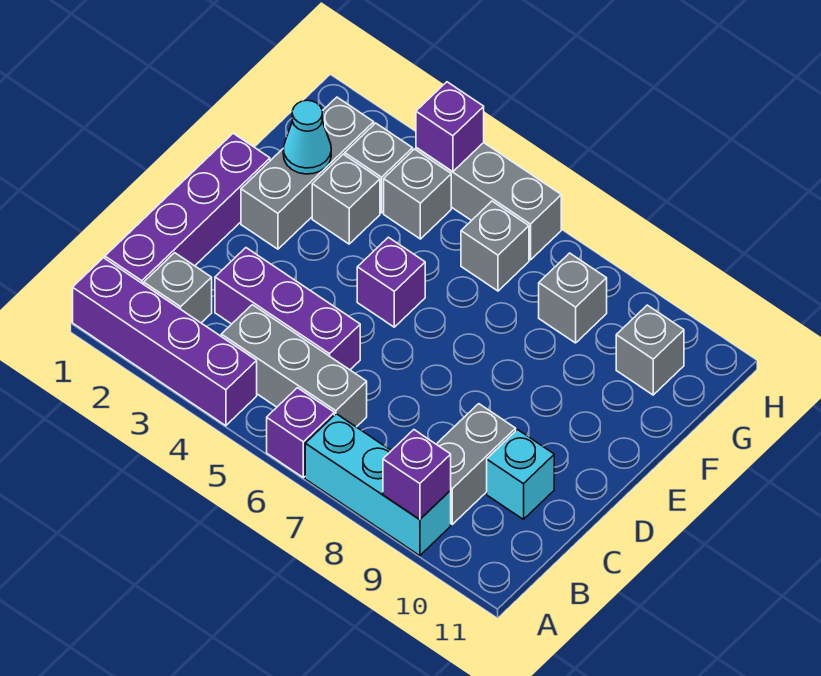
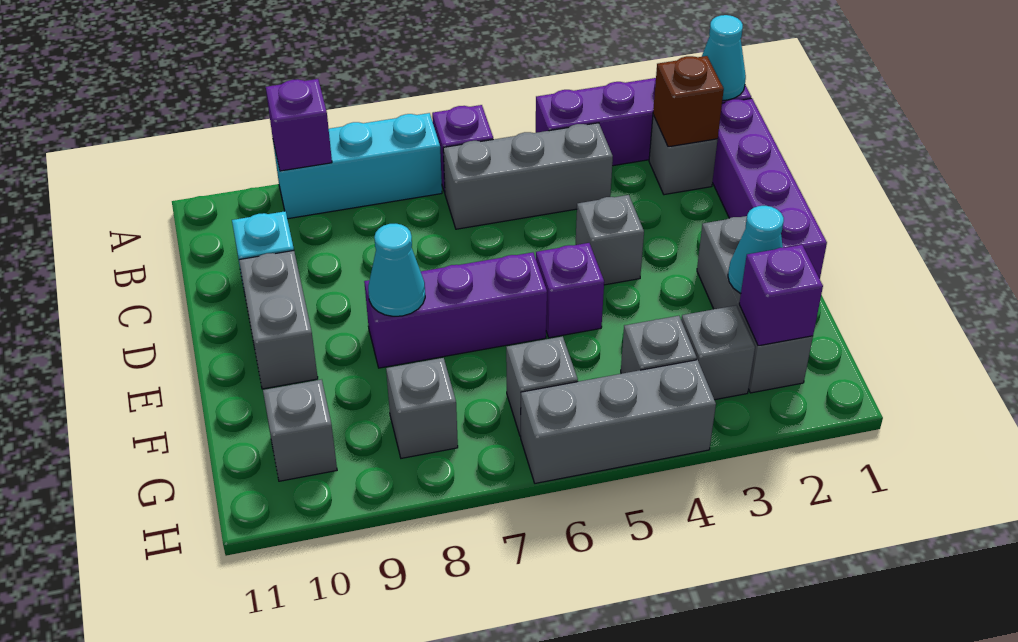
none -> cyan 1x1 cone [702,15,746,100]
none -> brown 1x1 brick [653,56,724,147]
grey 1x2 brick [436,404,516,524] -> grey 1x2 brick moved to [239,251,318,389]
purple 1x3 brick [215,248,360,370] -> purple 1x3 brick moved to [364,252,547,368]
none -> cyan 1x1 cone [368,224,425,316]
grey 1x1 brick [312,154,380,244] -> grey 1x1 brick moved to [576,195,644,285]
purple 1x1 brick [416,82,484,172] -> purple 1x1 brick moved to [739,245,823,346]

